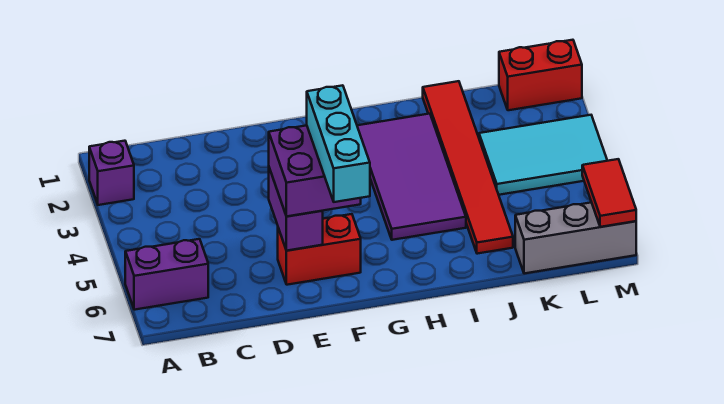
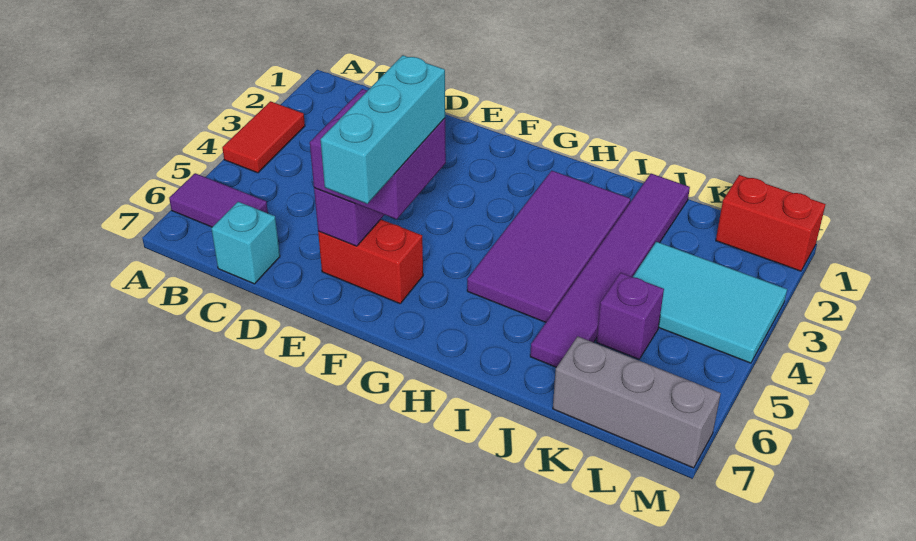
purple 1x1 brick [89,141,134,205] -> purple 1x1 brick moved to [597,273,664,359]
purple 1x2 brick [125,239,208,310] -> purple 1x2 tile [169,173,268,227]
none -> cyan 1x1 brick [211,202,280,284]
red 1x6 tile [423,81,513,254] -> purple 1x6 tile [530,174,690,367]
red 1x2 tile [582,159,636,227] -> red 1x2 tile moved to [222,101,305,173]

